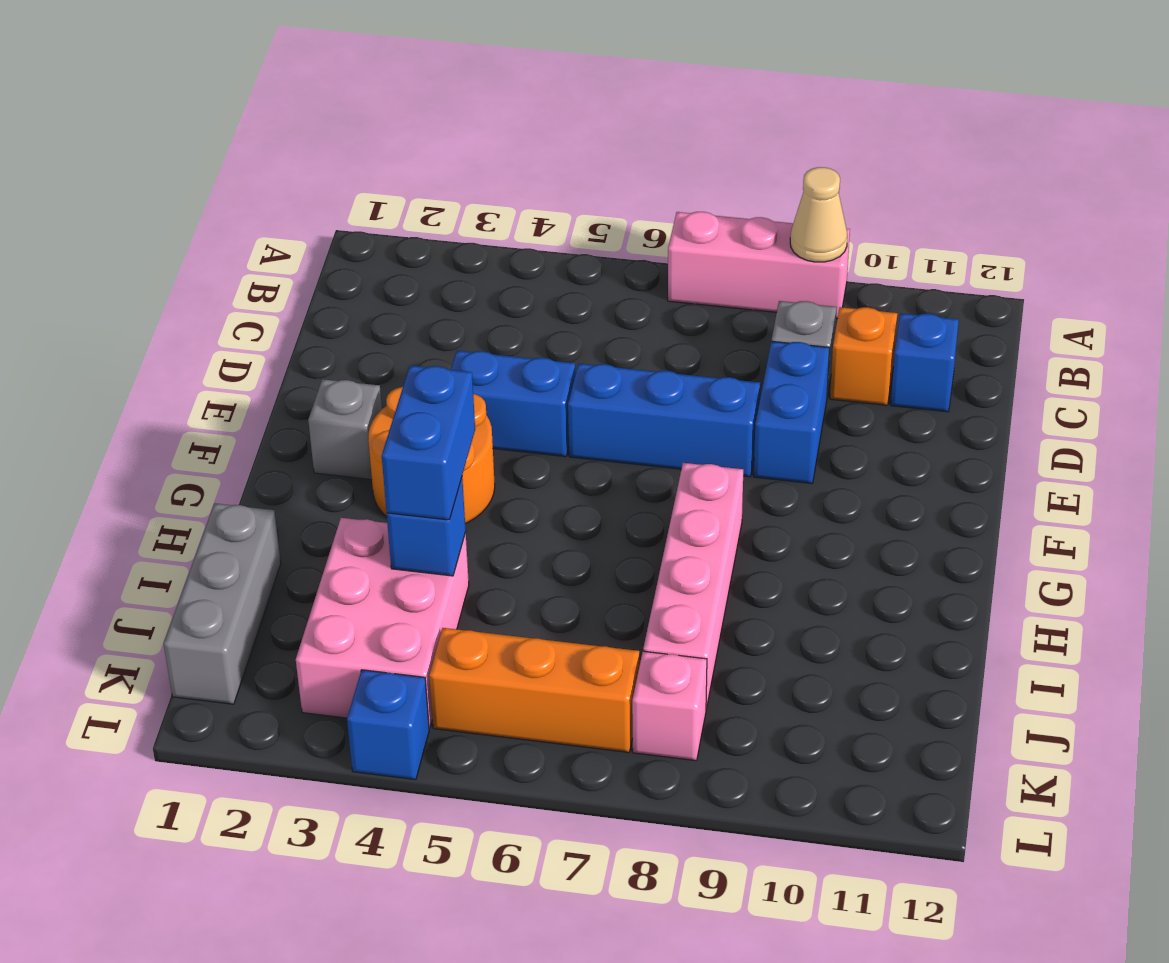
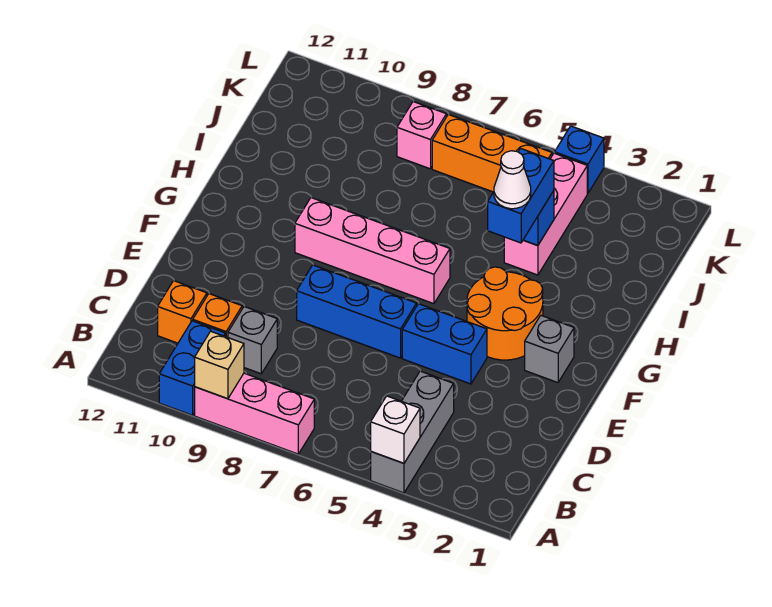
none -> white 1x1 brick [371,396,420,463]
tan 1x1 cone [790,167,847,262] -> tan 1x1 brick [195,331,244,399]
blue 1x1 brick [891,313,959,412] -> orange 1x1 brick [158,281,207,343]
blue 1x2 brick [754,341,830,484] -> blue 1x2 brick moved to [159,321,225,415]
pink 1x4 brick [643,463,743,709] -> pink 1x4 brick turned to [295,198,450,304]
none -> white 1x1 cone [494,151,531,209]
grey 1x3 brick [164,503,281,704] -> grey 1x3 brick moved to [371,371,454,493]
pink 2x3 brick [296,518,469,728] -> pink 1x3 brick [504,153,587,275]

